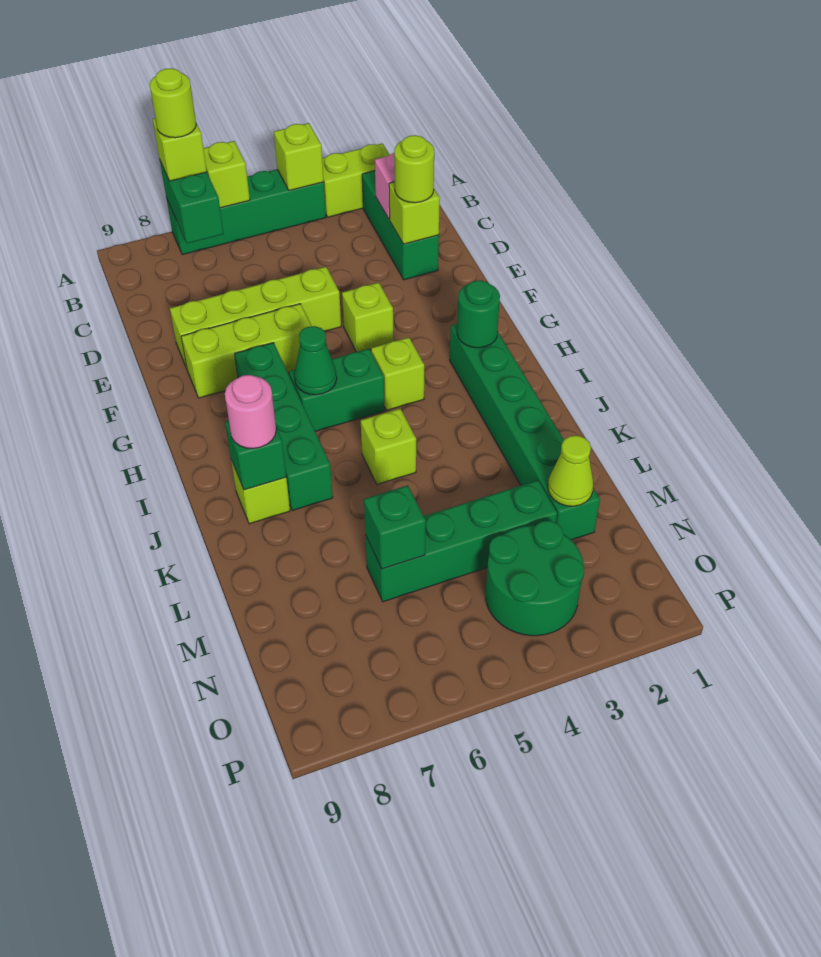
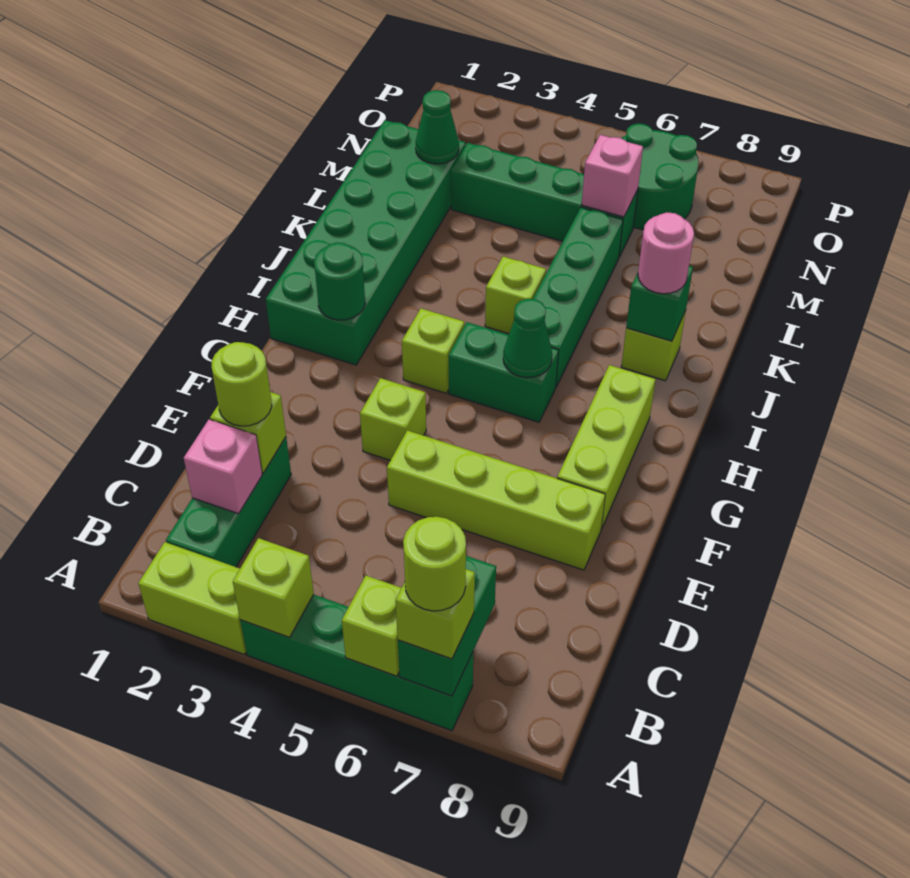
lime 1x3 brick [181,304,312,398] -> lime 1x3 brick turned to [557,365,656,529]
green 1x4 brick [235,343,333,510] -> green 1x4 brick moved to [533,207,623,387]
green 1x6 brick [450,324,600,540] -> green 2x6 brick [266,120,466,365]
lime 1x1 cone [548,435,593,506] -> green 1x1 cone [416,90,459,164]
green 1x1 brick [364,485,426,569] -> pink 1x1 brick [582,135,643,217]
green 2x2 round brick [486,521,584,636] -> green 2x2 round brick moved to [621,123,699,230]

